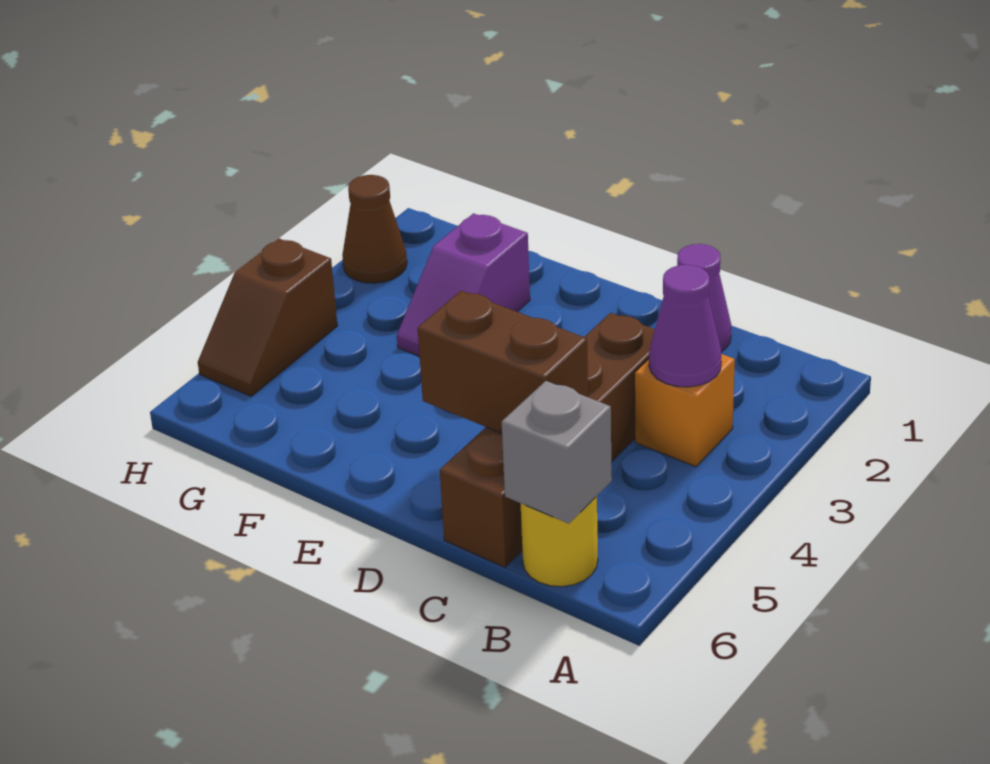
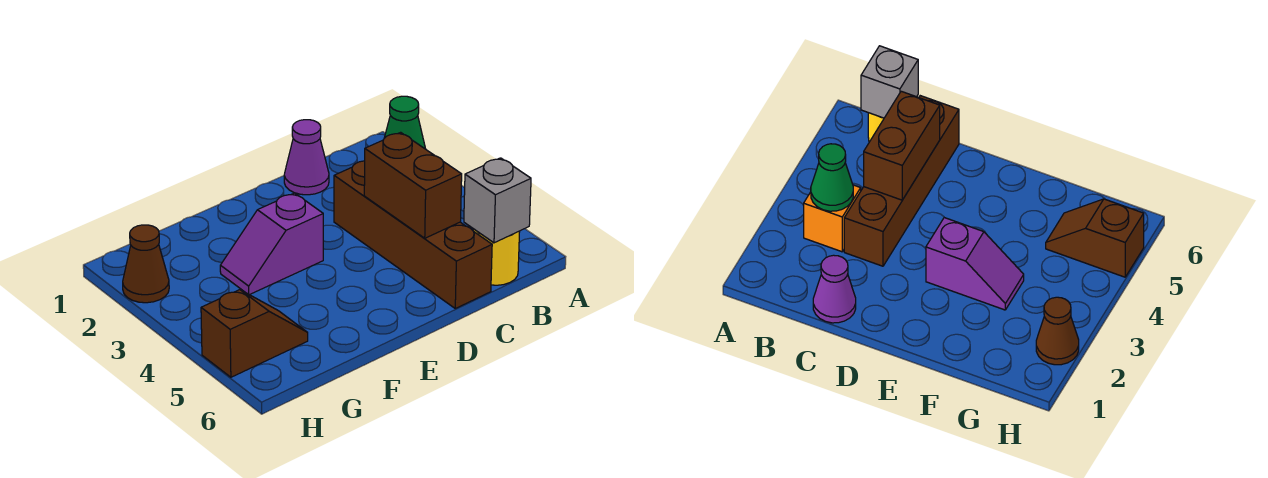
purple 1x1 cone [649,265,721,387] -> green 1x1 cone [384,96,425,149]
brown 1x2 brick [418,291,588,433] -> brown 1x2 brick turned to [364,132,462,238]
purple 1x2 slope [397,213,530,356] -> purple 1x2 slope turned to [220,193,323,295]
brown 1x2 slope [198,239,338,396] -> brown 1x2 slope turned to [201,290,308,377]

